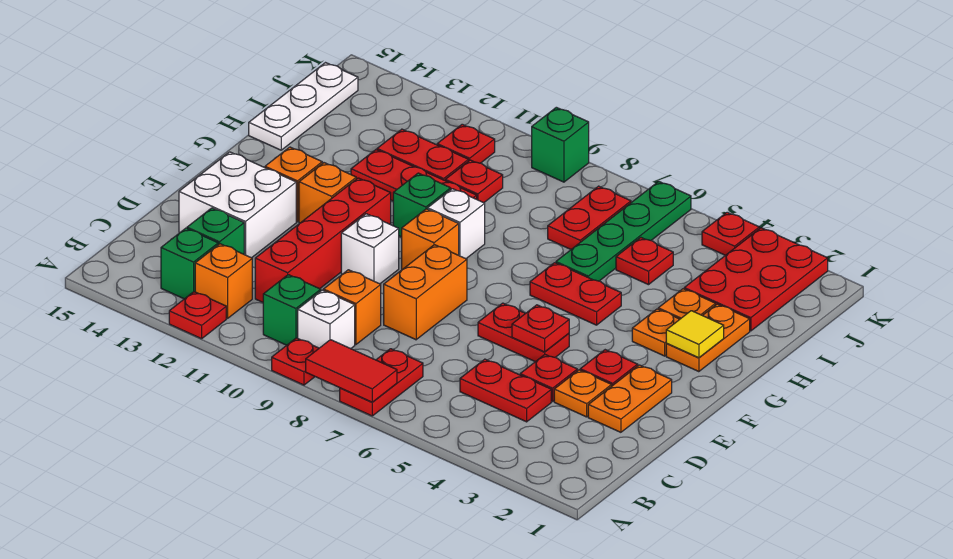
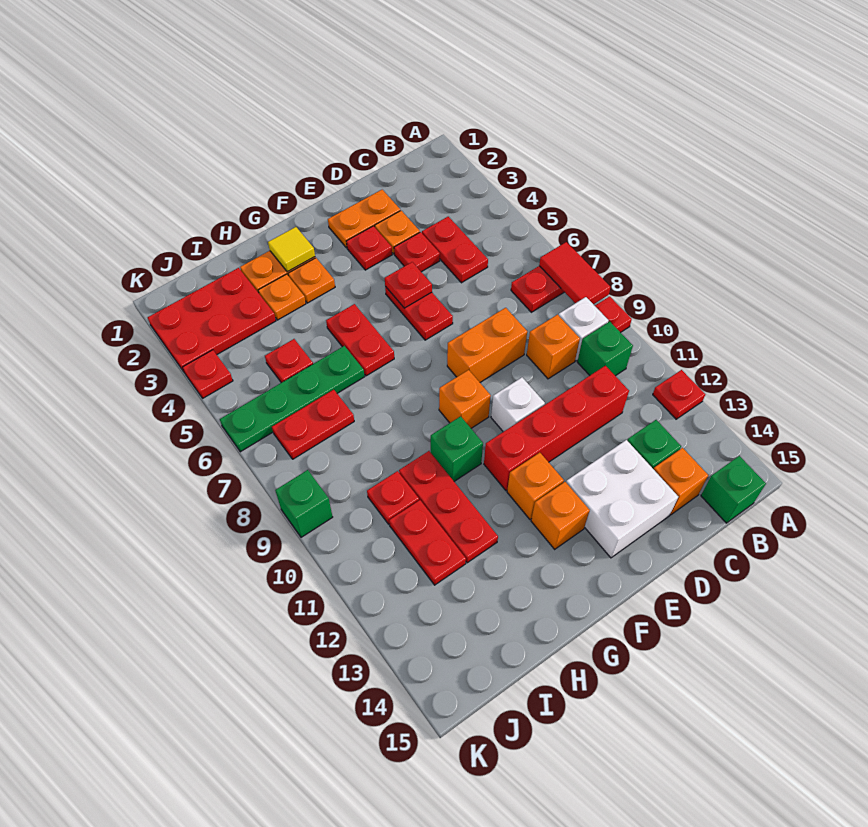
orange 1x1 brick [195,244,252,318] -> orange 1x1 brick moved to [654,448,708,515]
green 1x1 brick [161,228,218,299] -> green 1x1 brick moved to [701,456,766,523]
white 1x1 brick [428,189,485,259] -> none
white 1x3 plate [249,63,358,150] -> none
red 1x1 plate [437,124,495,163] -> none

